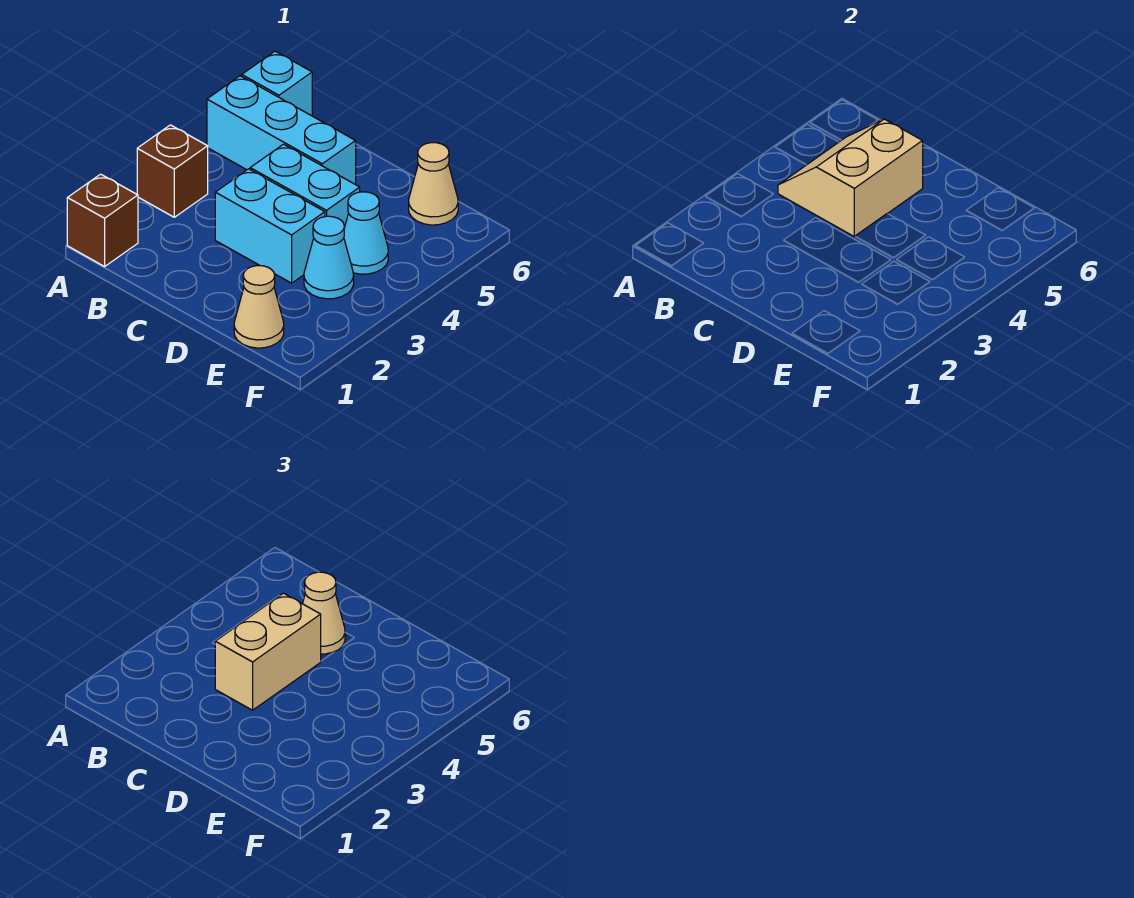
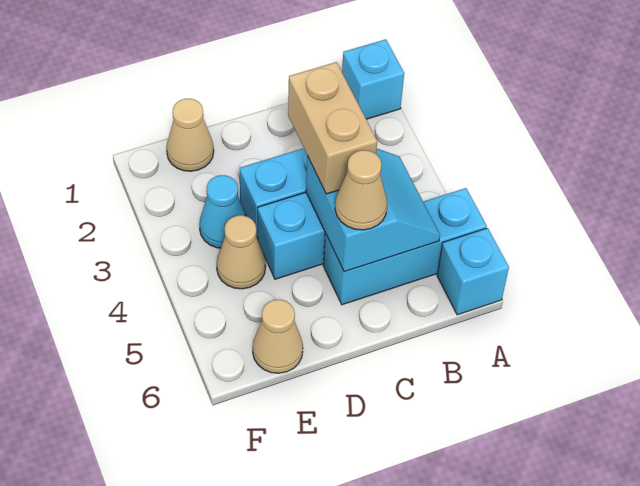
brown 1x1 brick [67,174,138,267] -> cyan 1x1 brick [342,39,404,119]
brown 1x1 brick [137,125,208,217] -> none
tan 2x2 slope [778,119,923,237] -> cyan 2x2 slope [306,149,440,272]
cyan 1x1 cone [344,192,388,274] -> tan 1x1 cone [217,215,266,289]

